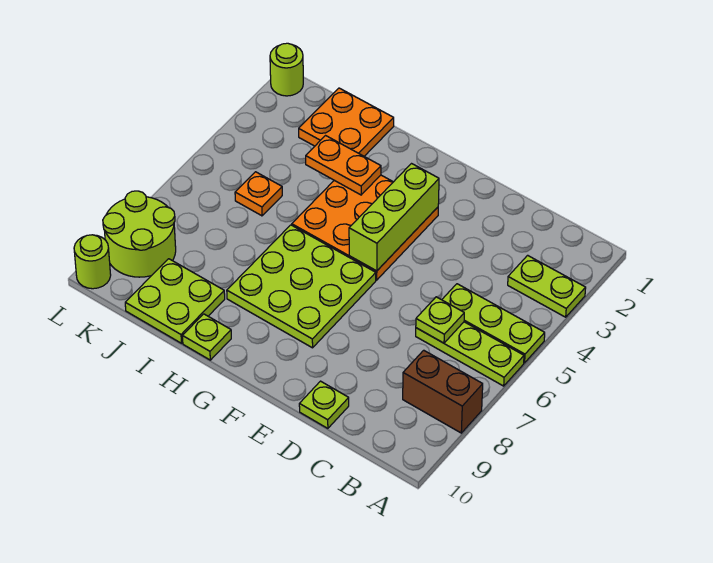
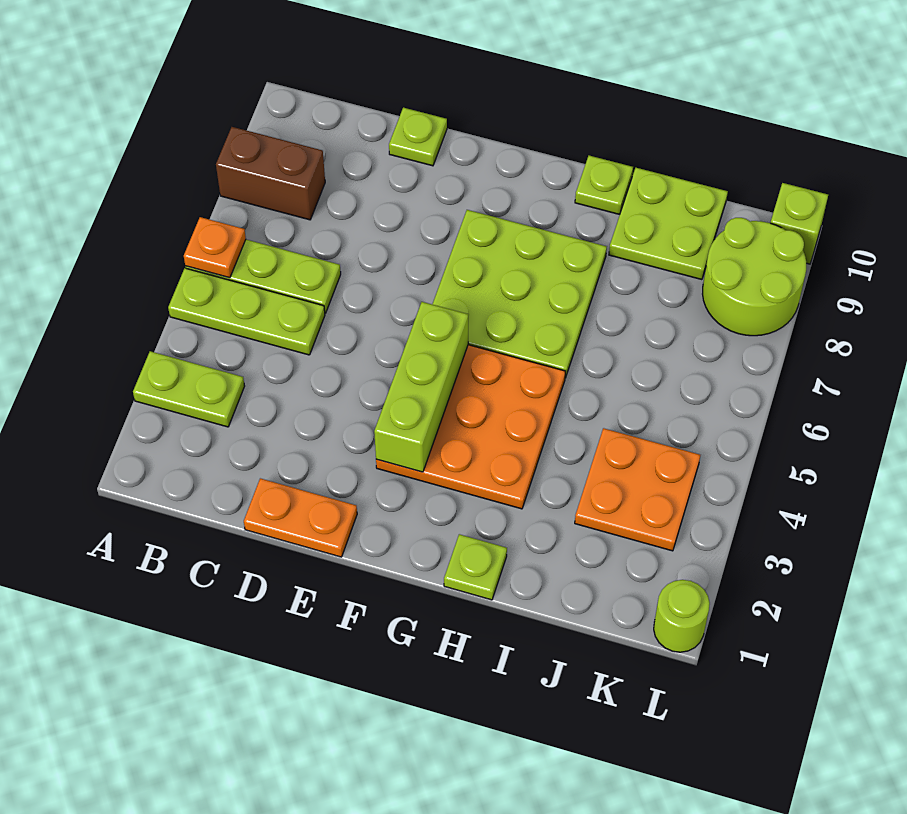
lime 1x1 plate [416,297,464,343] -> lime 1x1 plate moved to [444,534,507,600]
orange 1x2 plate [306,136,381,195] -> orange 1x2 plate moved to [244,478,357,557]
orange 2x2 plate [299,88,394,156] -> orange 2x2 plate moved to [575,428,700,551]
orange 1x1 plate [235,172,282,216] -> orange 1x1 plate moved to [184,217,246,278]
lime 1x1 round brick [74,235,111,289] -> lime 1x1 brick [771,183,828,264]

